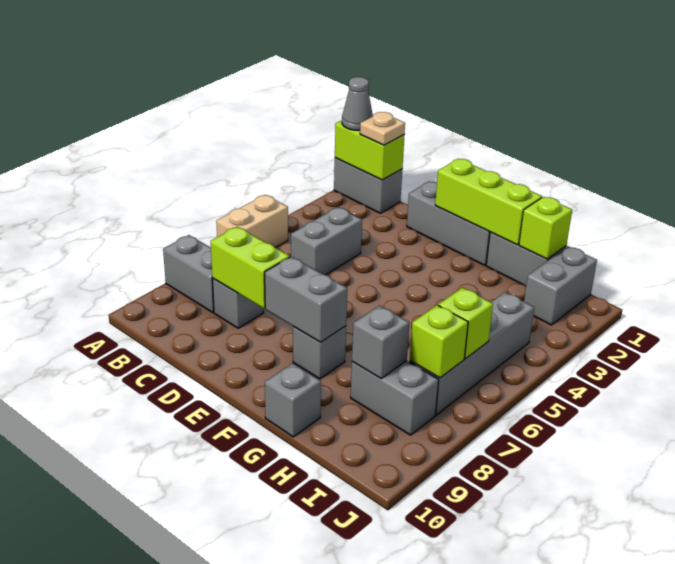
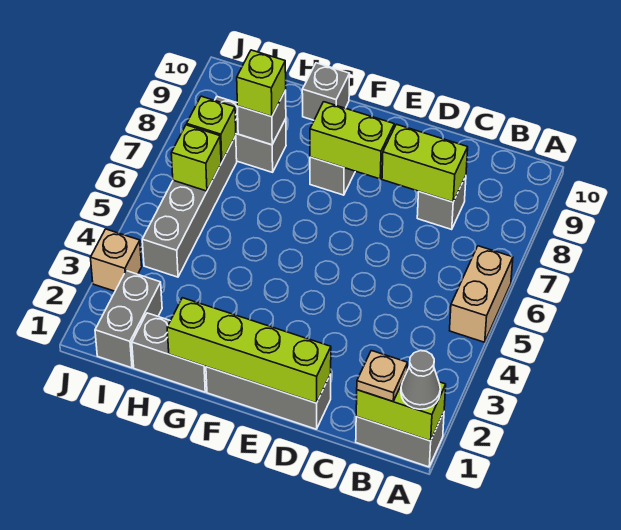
grey 1x2 brick [163,235,214,313] -> none
grey 1x2 brick [291,207,362,275] -> none
lime 1x3 brick [435,159,542,245] -> lime 1x4 brick [167,298,331,403]
grey 1x2 brick [265,257,347,342] -> lime 1x2 brick [310,102,394,179]
lime 1x1 brick [519,197,572,259] -> lime 1x1 brick moved to [237,50,286,117]
none -> tan 1x1 brick [91,229,142,291]

